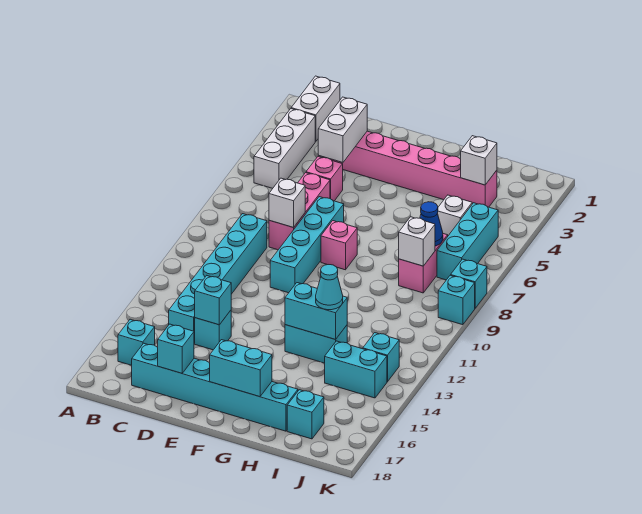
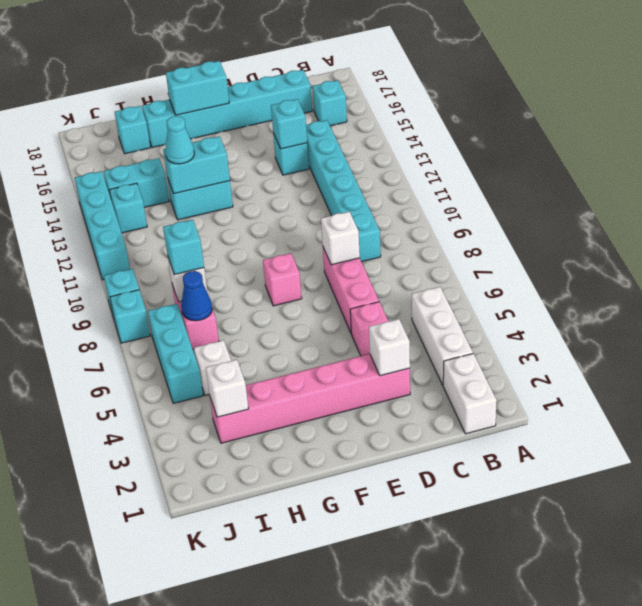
white 1x2 brick [318,97,367,162] -> white 1x1 brick [369,319,410,376]
cyan 1x1 brick [158,324,194,373] -> cyan 1x1 brick moved to [163,220,204,275]
cyan 1x4 brick [270,197,344,293] -> cyan 1x4 brick moved to [75,171,130,280]

